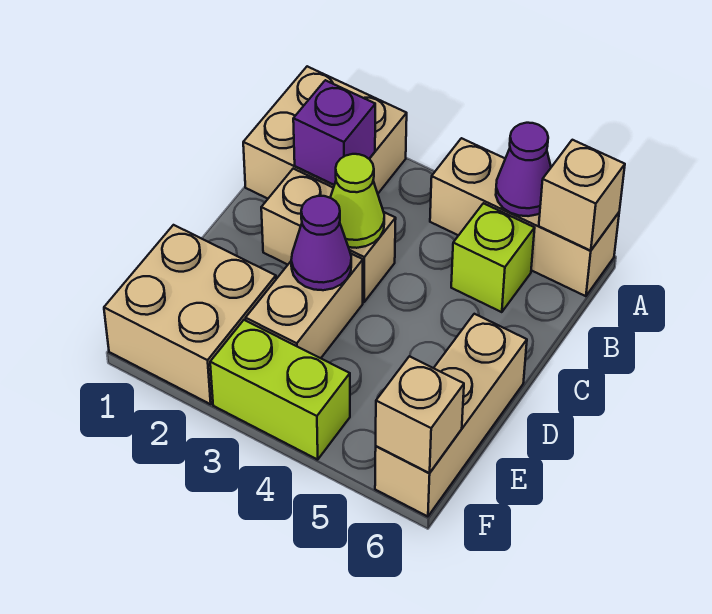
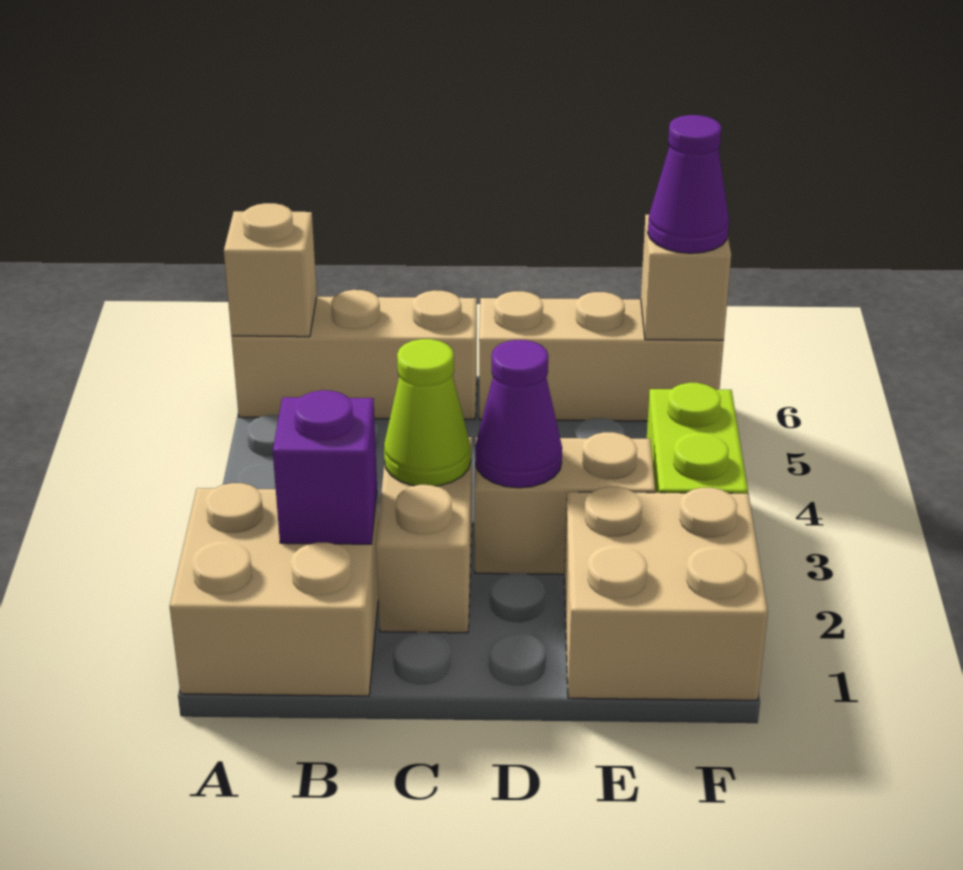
tan 1x3 brick [430,138,619,296] -> tan 1x3 brick turned to [232,290,477,419]
purple 1x1 cone [496,123,551,216] -> purple 1x1 cone moved to [648,115,729,253]
lime 1x1 brick [451,203,535,312] -> none

